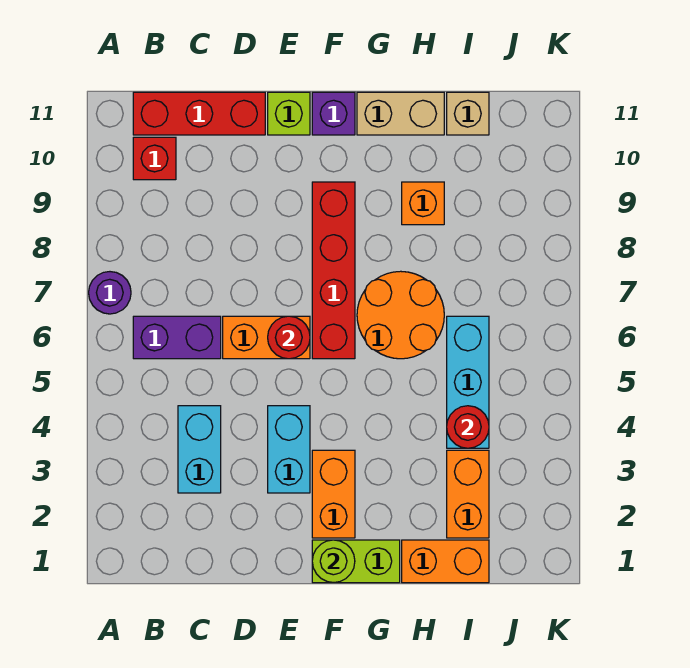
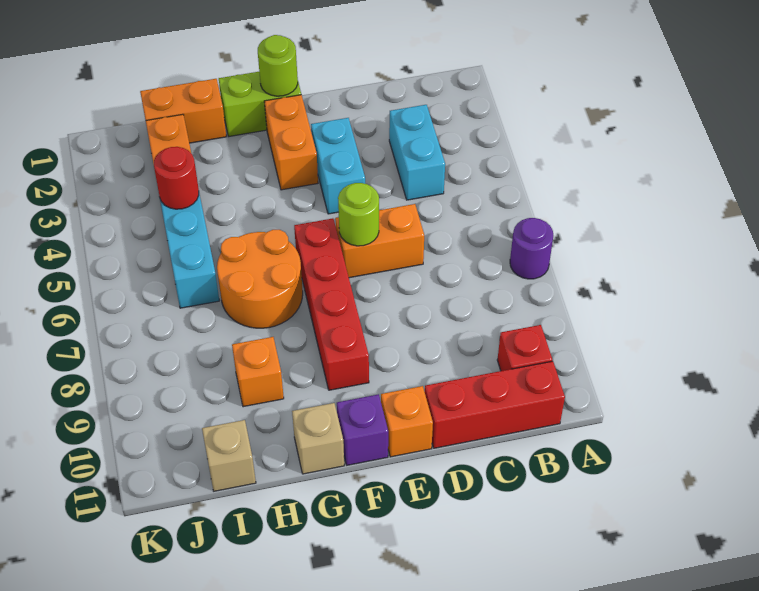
purple 1x2 brick [133,316,221,359] -> none
red 1x1 round brick [268,316,310,359] -> lime 1x1 round brick [338,183,379,246]
lime 1x1 brick [268,92,310,135] -> orange 1x1 brick [381,386,433,457]
tan 1x2 brick [357,92,444,135] -> tan 1x1 brick [292,403,344,474]

